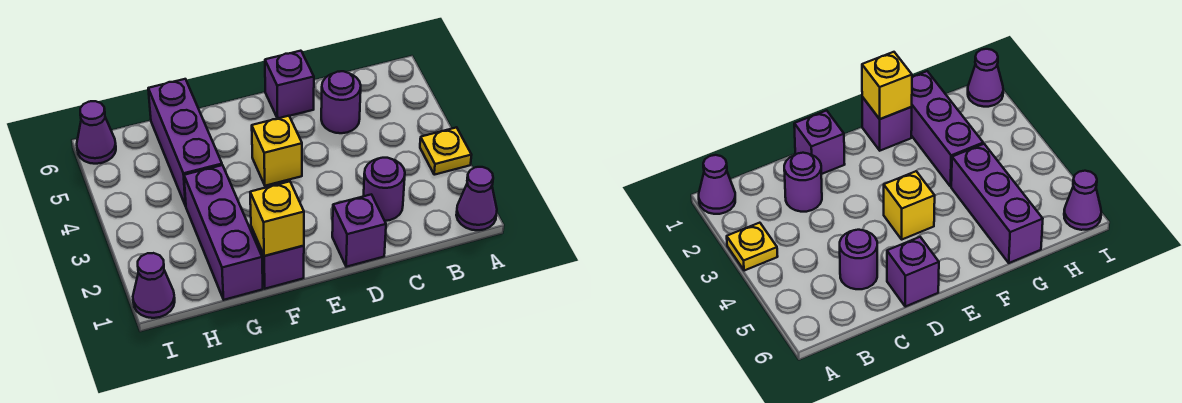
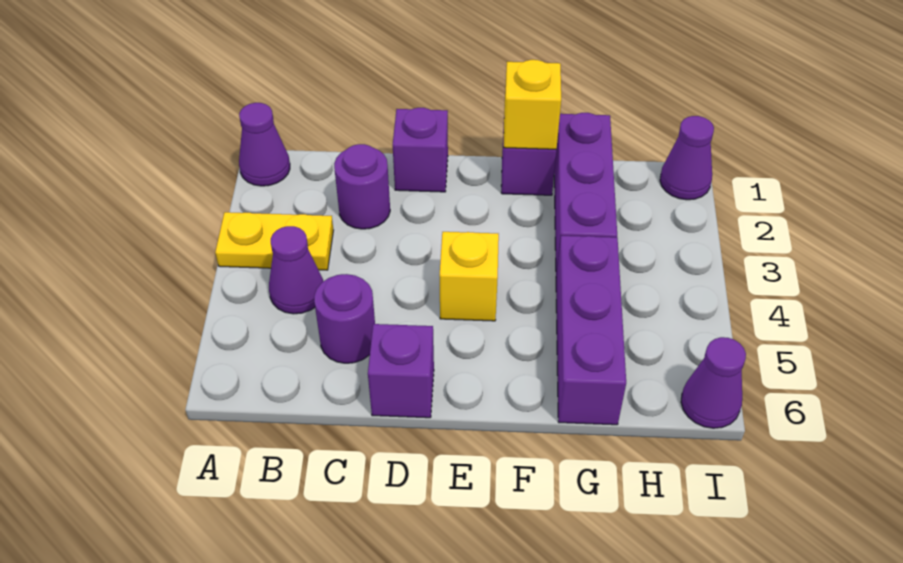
yellow 1x1 plate [420,127,471,175] -> yellow 1x2 plate [215,212,333,270]
none -> purple 1x1 cone [269,226,323,314]

